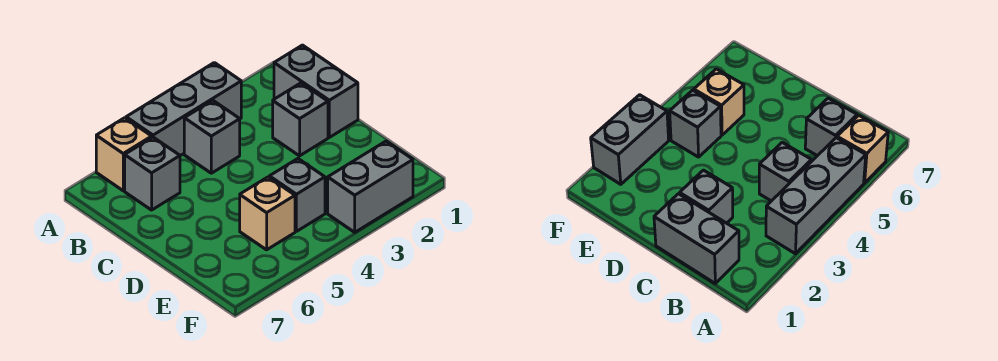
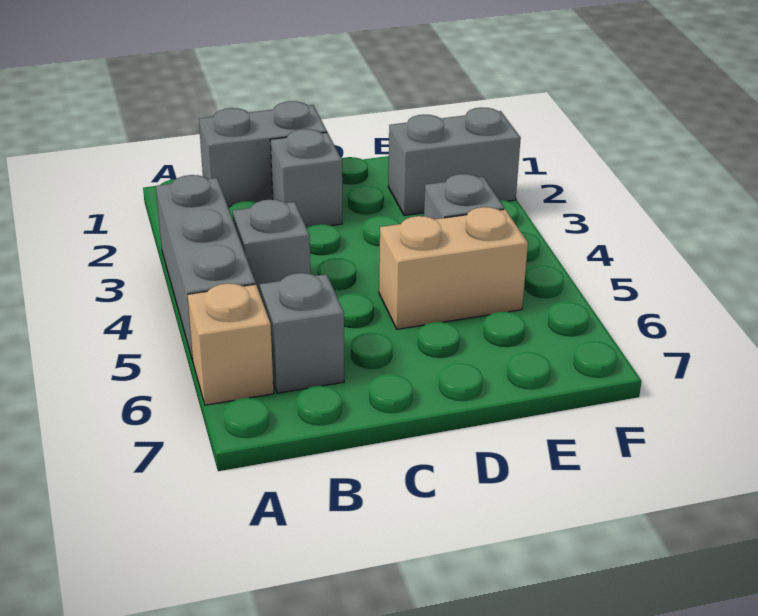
tan 1x1 brick [240,177,295,250] -> tan 1x2 brick [379,207,528,329]
grey 1x2 brick [328,141,413,232] -> grey 1x2 brick turned to [388,107,521,216]

